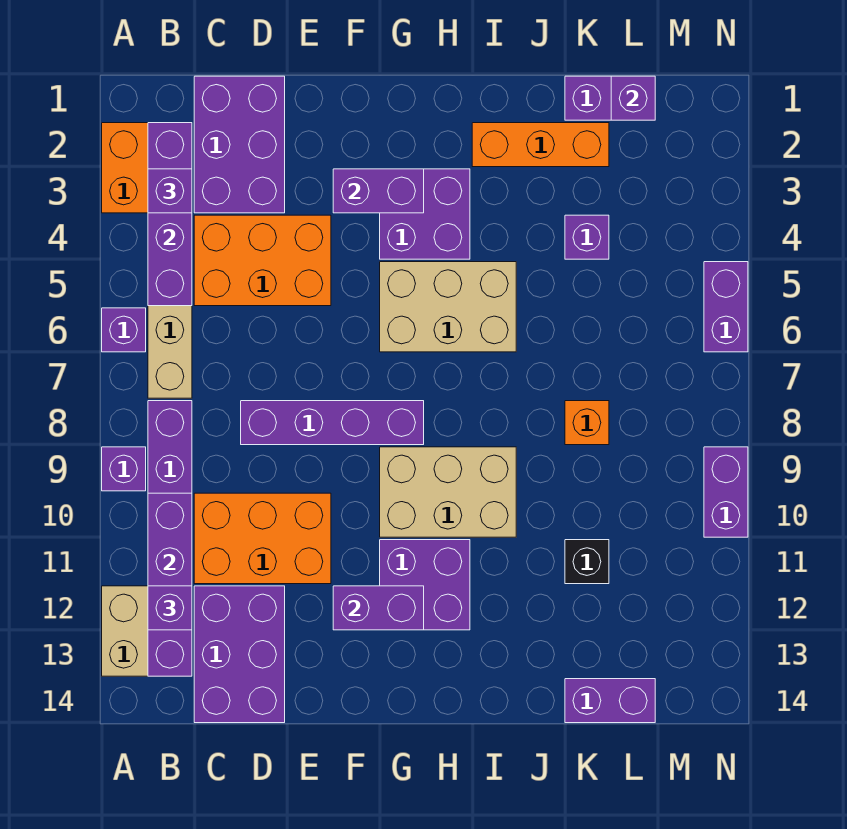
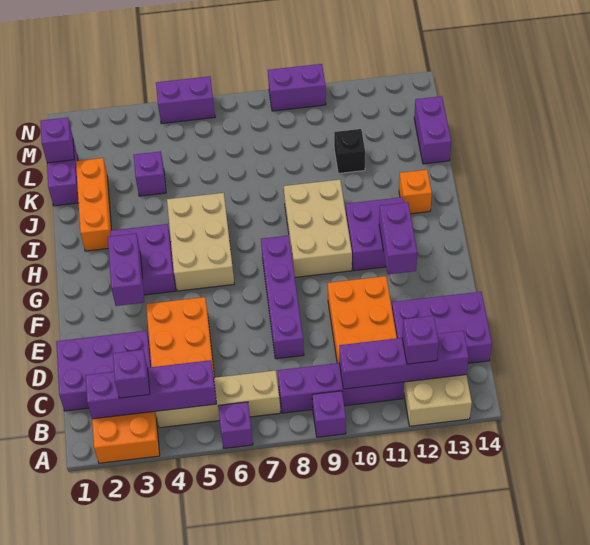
orange 1x1 brick [565,401,609,445] -> orange 1x1 brick moved to [399,170,432,214]

